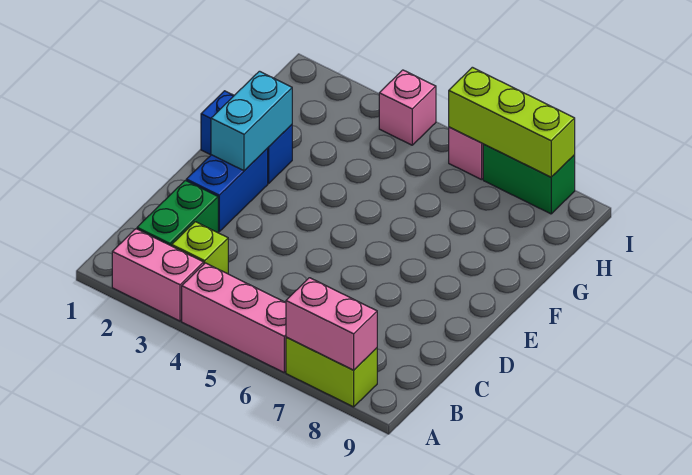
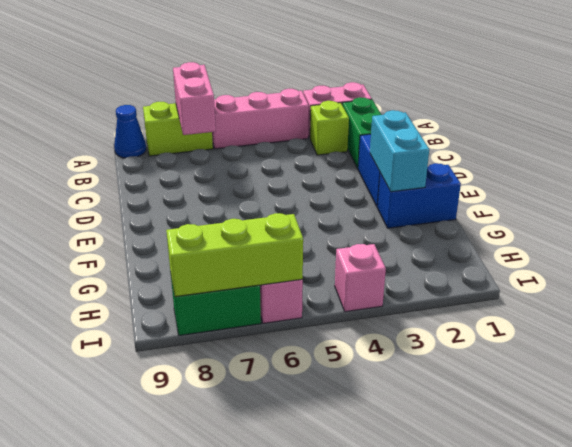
pink 1x2 brick [286,278,377,370] -> pink 1x2 brick turned to [173,62,216,135]
none -> blue 1x1 cone [114,105,146,158]

